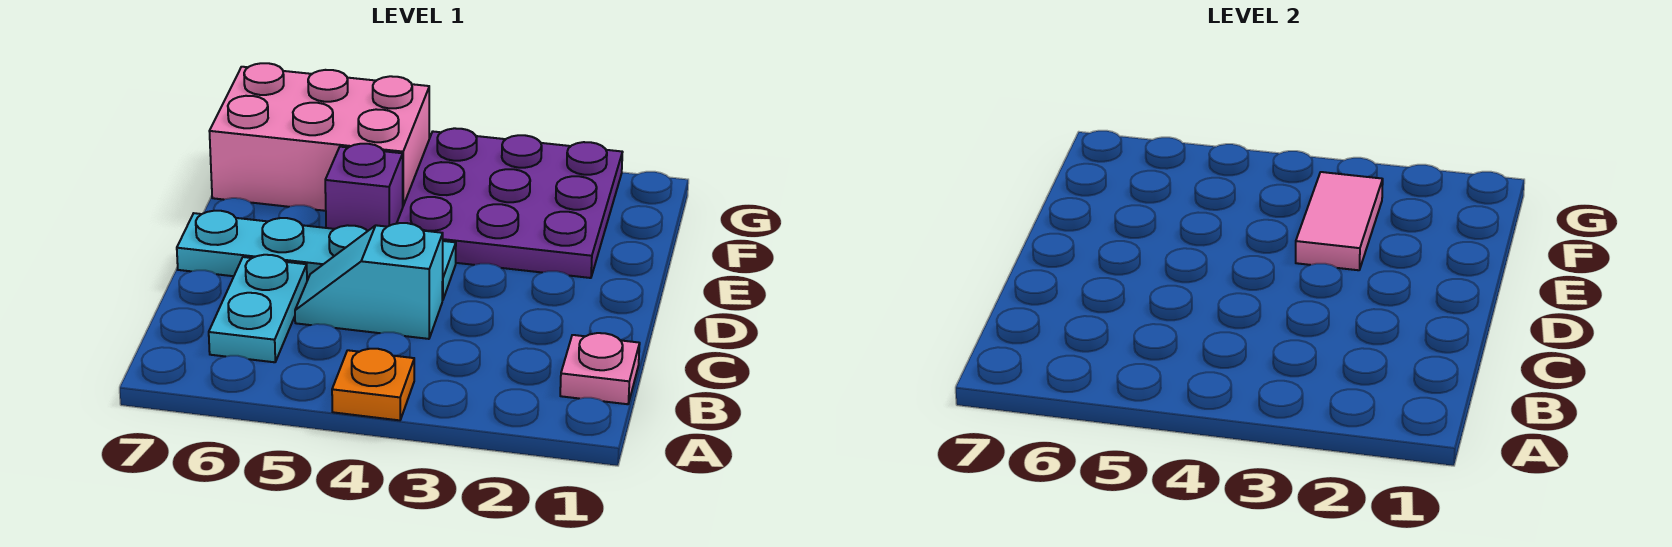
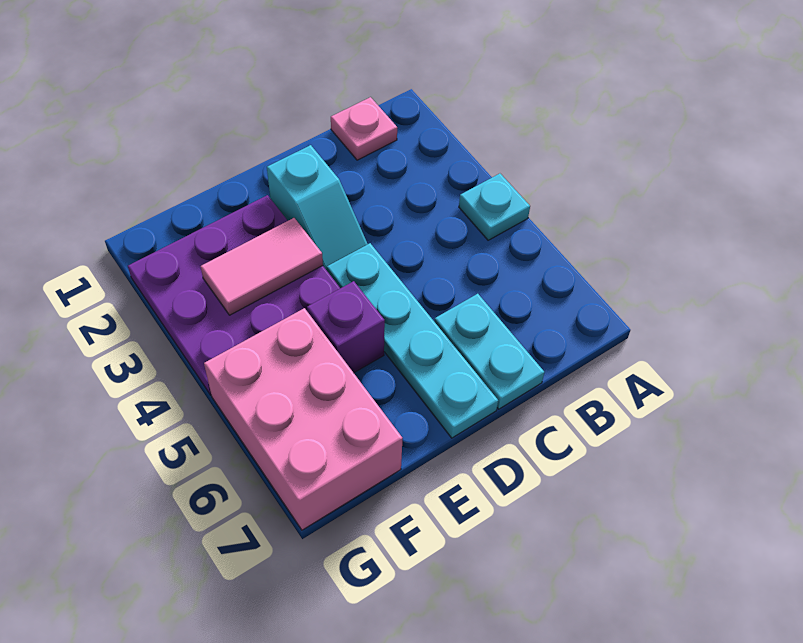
orange 1x1 plate [332,349,414,420] -> cyan 1x1 plate [459,174,530,240]
cyan 1x2 plate [209,255,307,362] -> cyan 1x2 plate turned to [434,294,544,409]
cyan 1x2 slope [295,223,443,339] -> cyan 1x2 slope moved to [267,145,367,270]

